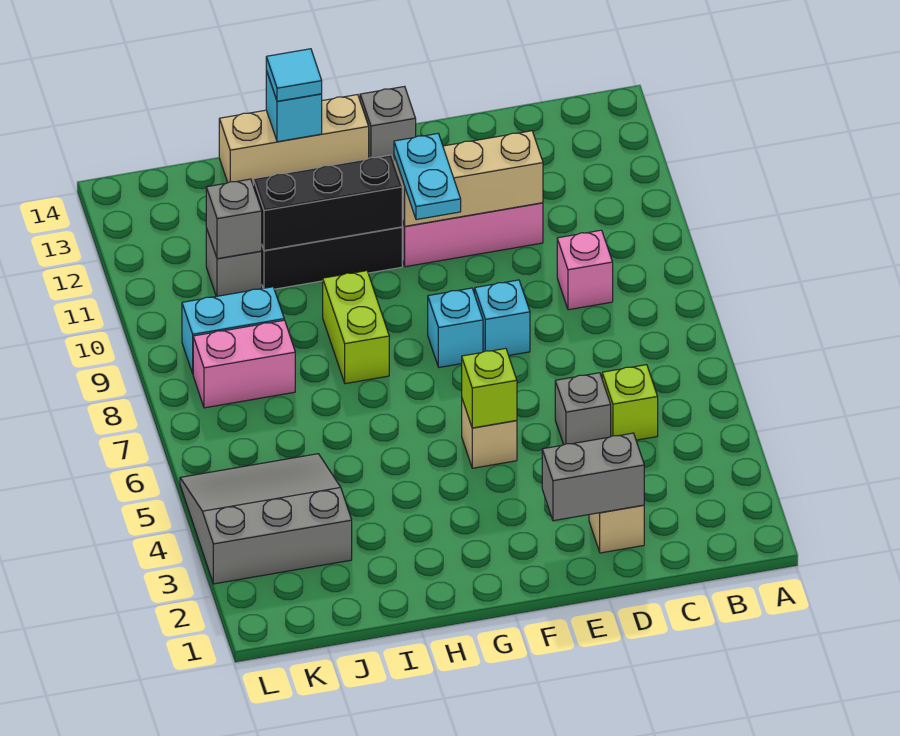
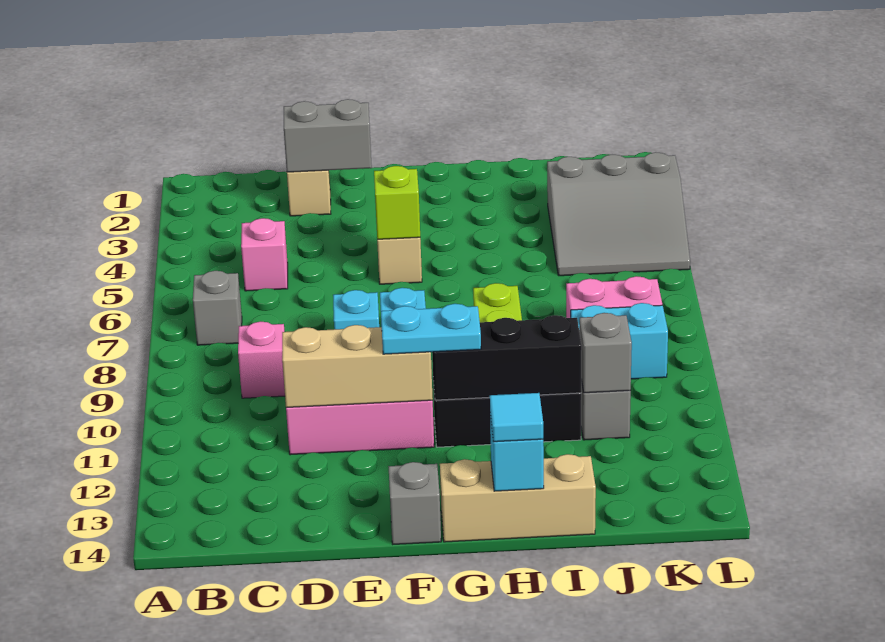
lime 1x1 brick [602,365,658,440] -> pink 1x1 brick [241,218,288,291]
grey 1x1 brick [555,373,611,445] -> grey 1x1 brick moved to [193,271,242,345]
cyan 1x2 plate [394,134,461,220] -> cyan 1x2 plate turned to [381,304,481,354]

